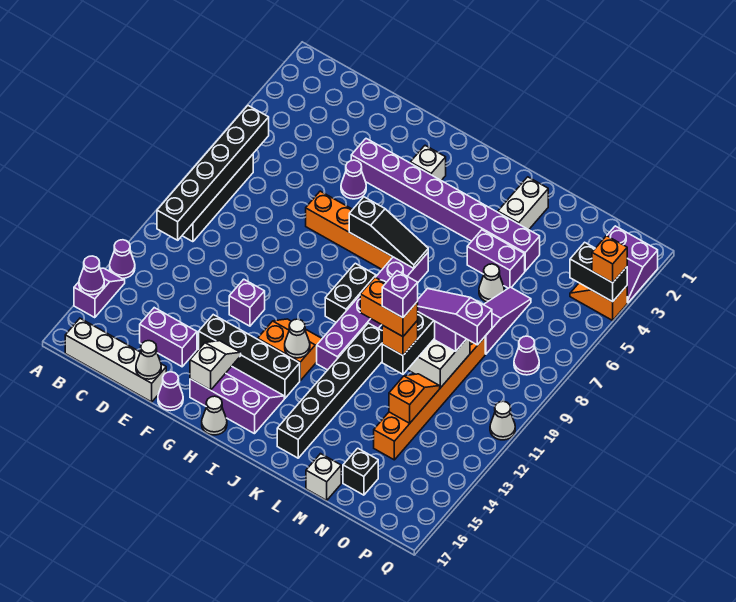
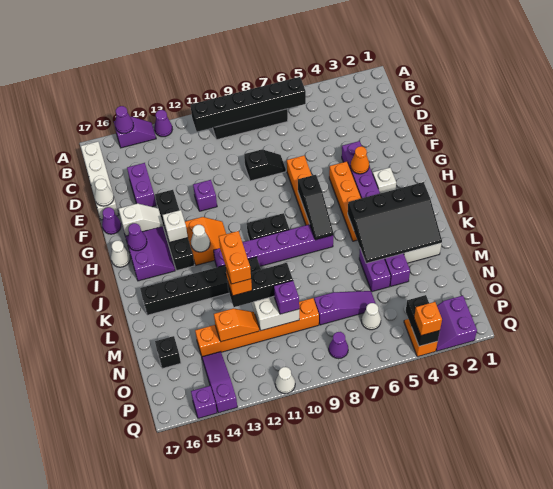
none -> black 1x2 slope [244,149,286,181]
purple 1x1 cone [341,160,366,199] -> purple 1x1 cone moved to [128,223,147,251]
none -> orange 1x1 cone [351,146,369,174]
none -> orange 1x4 brick [329,162,361,241]
none -> black 3x4 slope [348,182,442,263]
white 1x1 cone [479,264,504,302] -> white 1x1 cone moved to [361,303,381,330]
purple 1x3 slope [418,289,492,345] -> purple 1x3 slope moved to [202,352,237,413]
purple 1x1 brick [382,271,418,318] -> purple 1x1 brick moved to [191,386,217,418]
white 1x1 brick [306,454,341,500] -> white 1x1 brick moved to [163,210,188,243]

